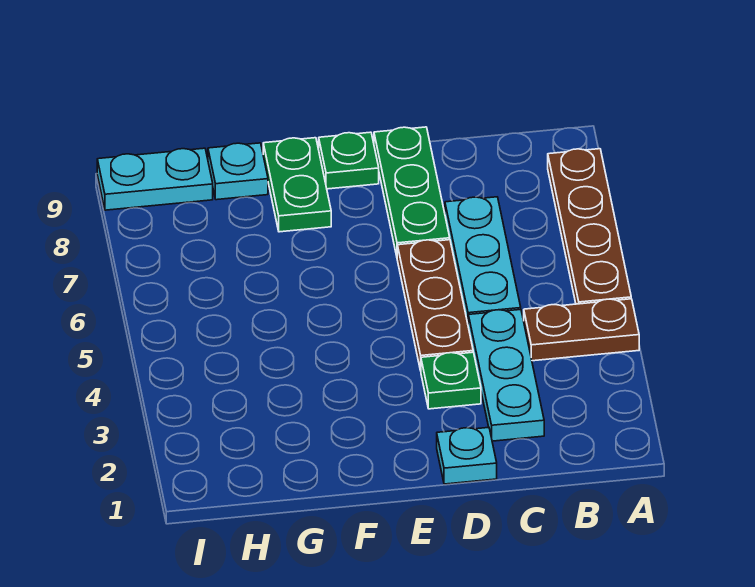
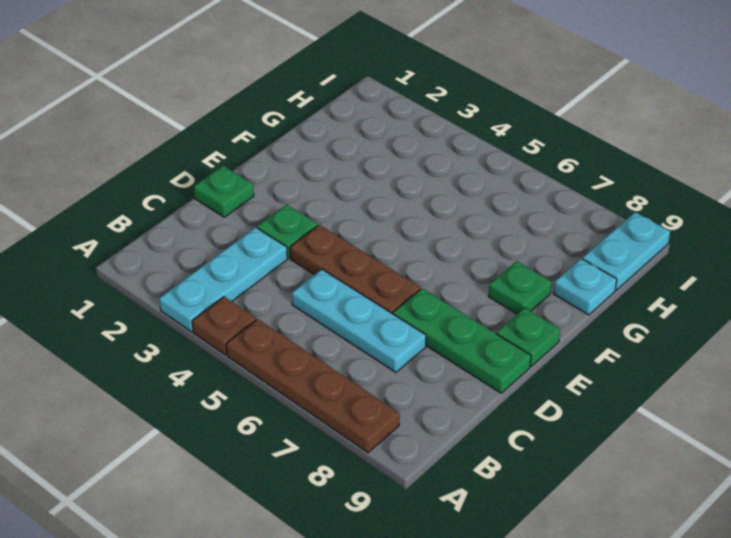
brown 1x2 plate [524,299,639,361] -> brown 1x1 plate [192,297,256,355]
cyan 1x3 plate [468,310,544,441] -> cyan 1x3 plate turned to [159,227,287,332]
cyan 1x1 plate [437,428,497,484] -> green 1x1 plate [194,166,254,217]
green 1x2 plate [263,138,331,232] -> green 1x1 plate [489,261,552,314]

